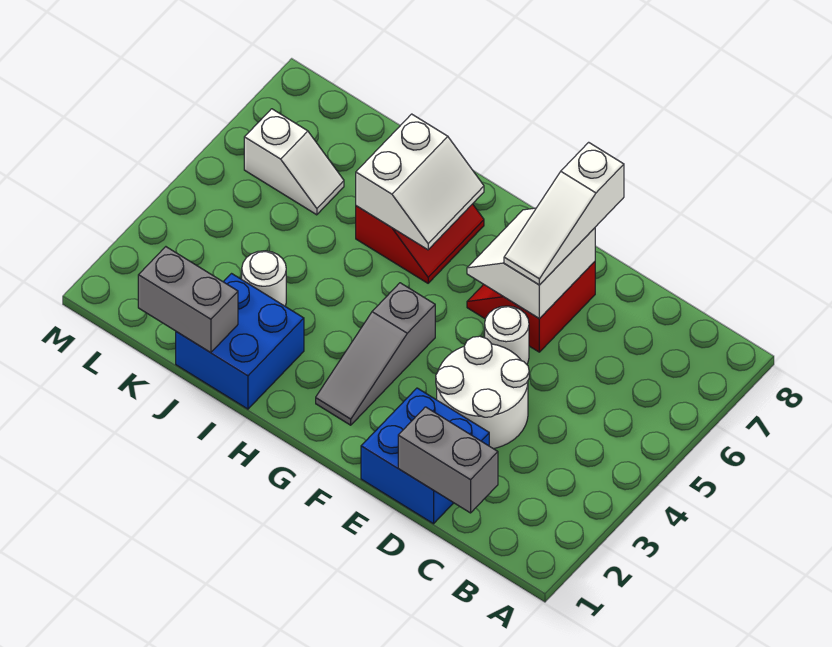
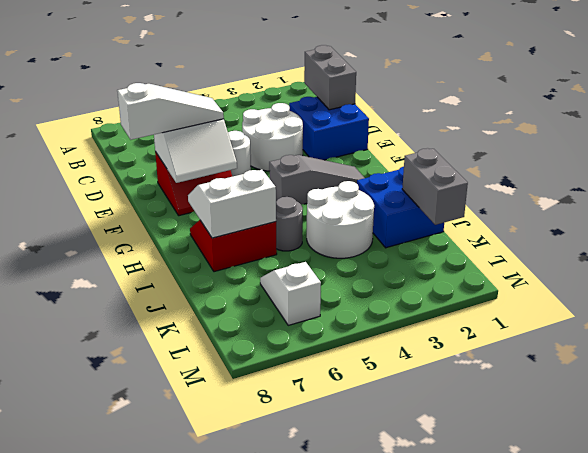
none -> grey 1x1 round brick [276,197,303,251]
white 1x1 round brick [242,251,286,306] -> white 2x2 round brick [307,181,374,258]

